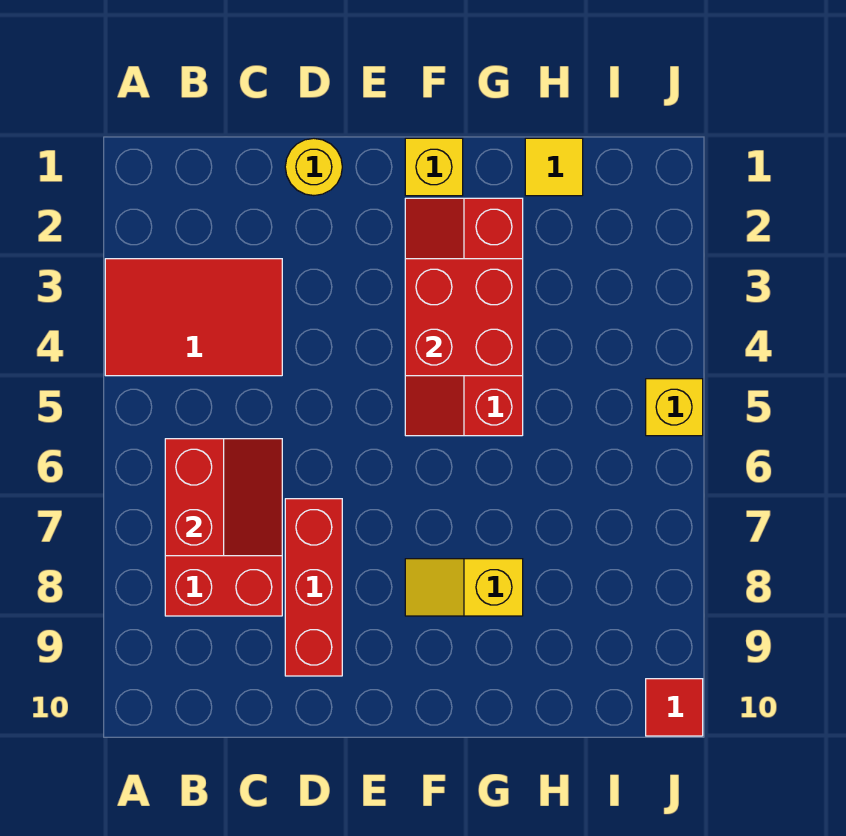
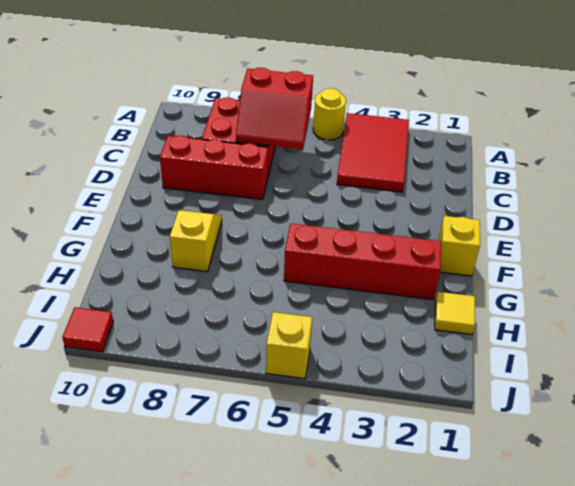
yellow 1x1 round brick [285,138,342,196] -> yellow 1x1 round brick moved to [313,88,346,140]
red 2x2 brick [405,259,523,376] -> none

